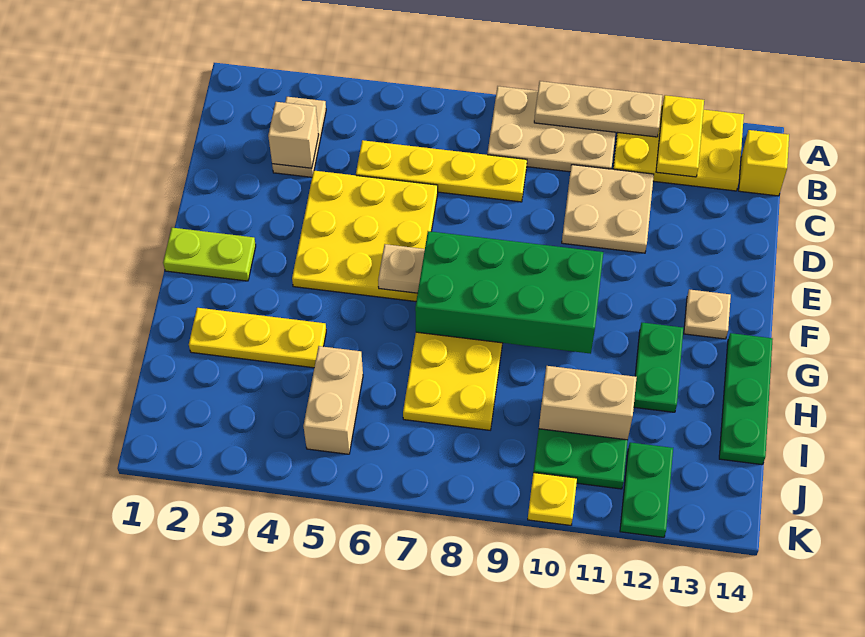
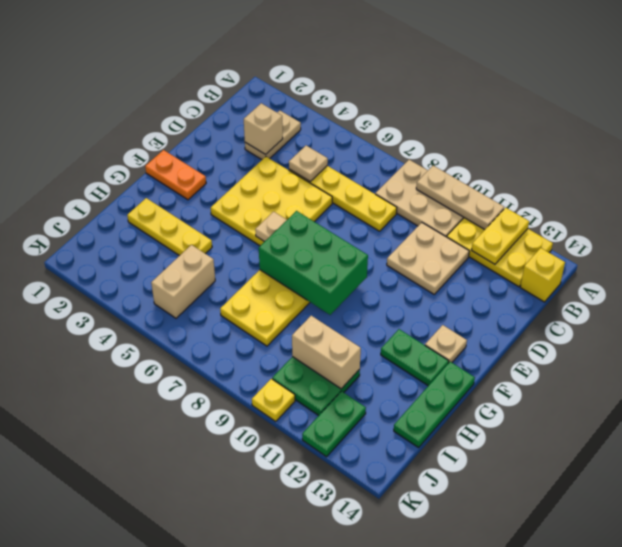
none -> tan 1x1 plate [289,146,328,181]
lime 1x2 plate [163,228,256,281] -> orange 1x2 plate [145,150,206,200]
green 2x4 brick [415,231,603,354] -> green 2x3 brick [259,211,368,315]
green 1x2 plate [634,323,683,412] -> green 1x2 plate turned to [381,329,449,386]

